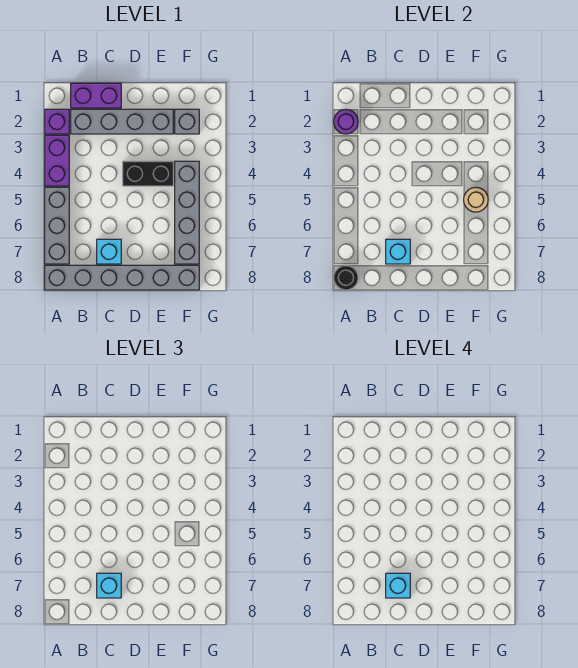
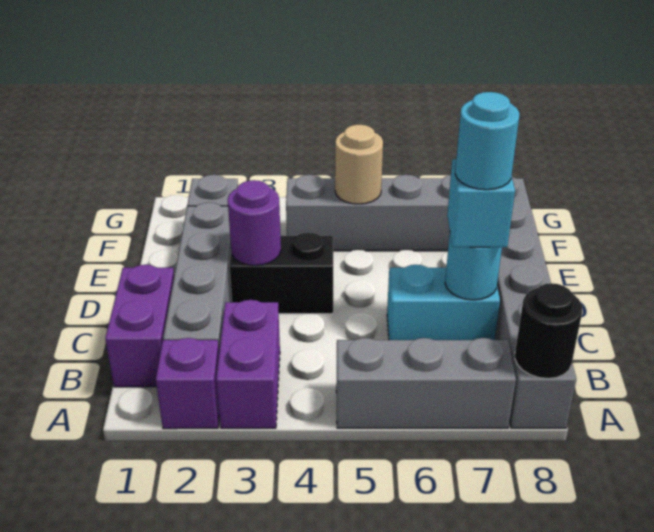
purple 1x1 round brick [334,109,358,134] -> purple 1x1 round brick moved to [228,180,281,266]
purple 1x2 brick [45,135,69,186] -> purple 1x2 brick turned to [216,300,280,428]
cyan 1x1 brick [97,239,121,264] -> cyan 1x2 brick [387,265,500,340]
cyan 1x1 brick [386,239,410,264] -> cyan 1x1 round brick [445,234,502,300]
cyan 1x1 brick [386,573,410,598] -> cyan 1x1 round brick [455,92,519,190]
black 1x2 brick [123,161,173,186] -> black 1x2 brick turned to [230,232,333,314]

